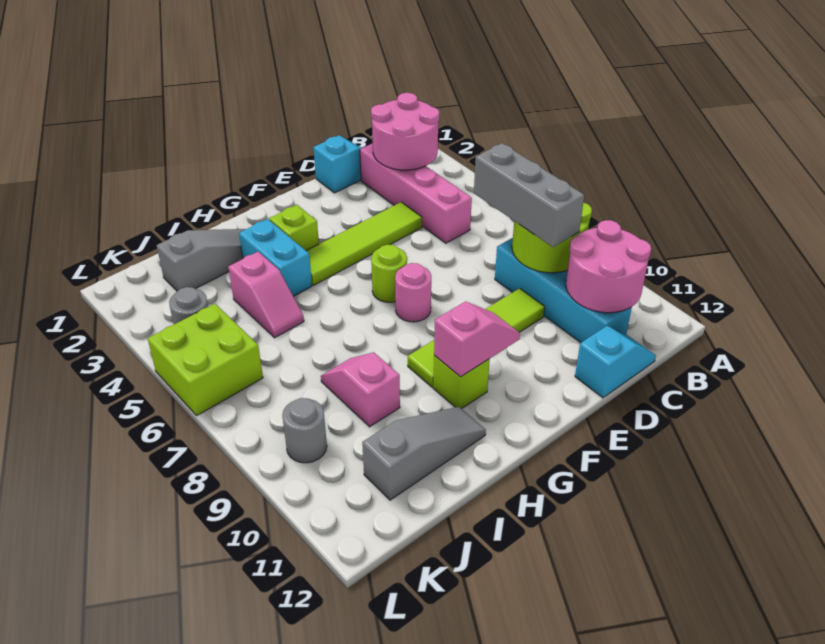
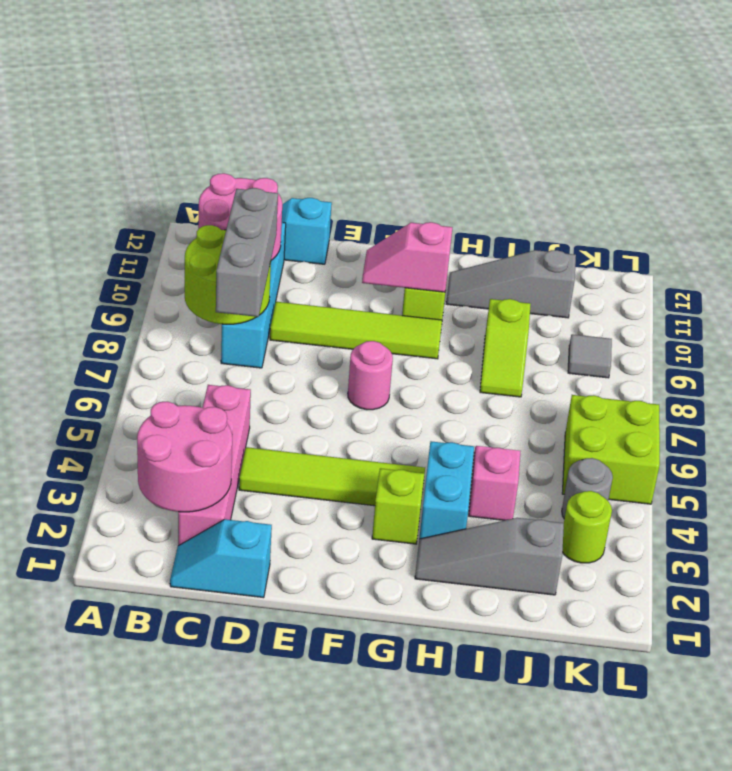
lime 1x1 round brick [371,245,407,302] -> lime 1x1 round brick moved to [562,491,612,563]
pink 1x2 slope [321,352,400,427] -> lime 1x2 slope [480,299,531,397]
grey 1x1 round brick [282,398,327,463] -> grey 1x1 tile [568,334,612,378]

